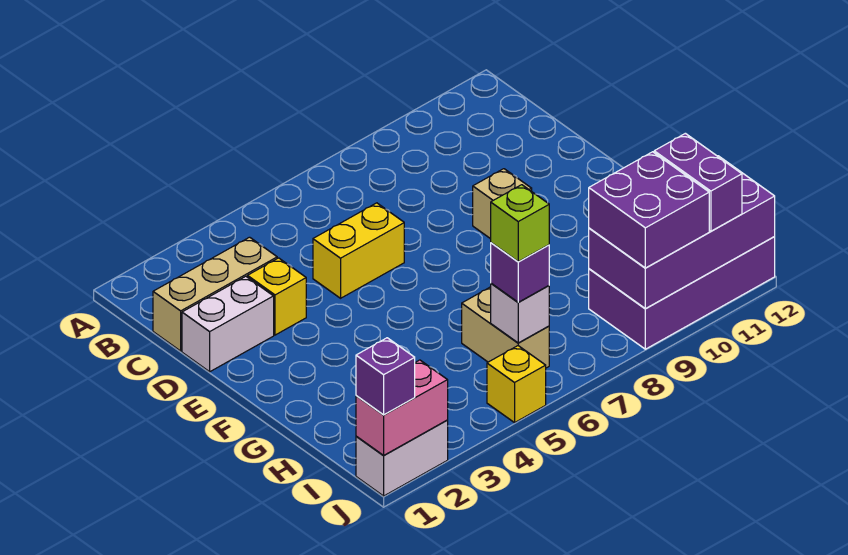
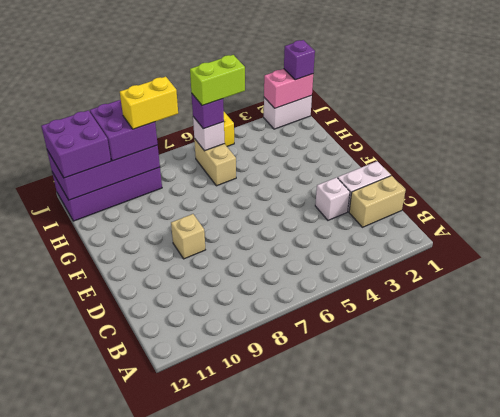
tan 1x3 brick [153,237,277,351] -> tan 1x2 brick [349,176,406,227]
yellow 1x1 brick [247,258,306,335] -> white 1x1 brick [315,177,350,220]
yellow 1x2 brick [313,203,404,298] -> yellow 1x2 brick moved to [120,77,178,129]
lime 1x1 brick [491,185,549,262] -> lime 1x2 brick [190,55,245,106]
purple 1x2 brick [654,133,742,231] -> purple 2x2 brick [42,110,111,178]

